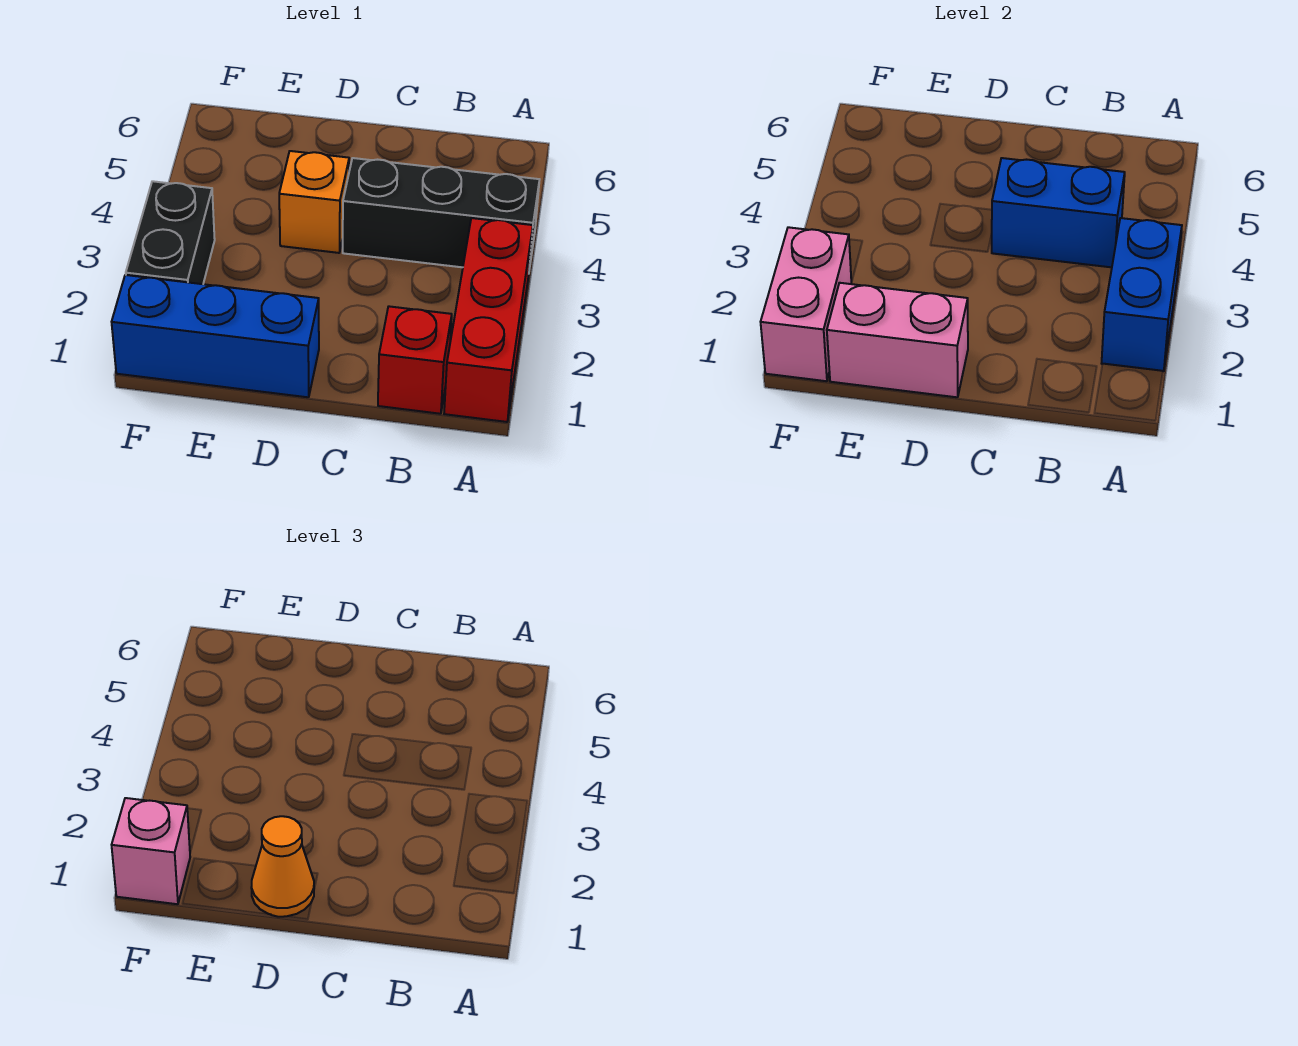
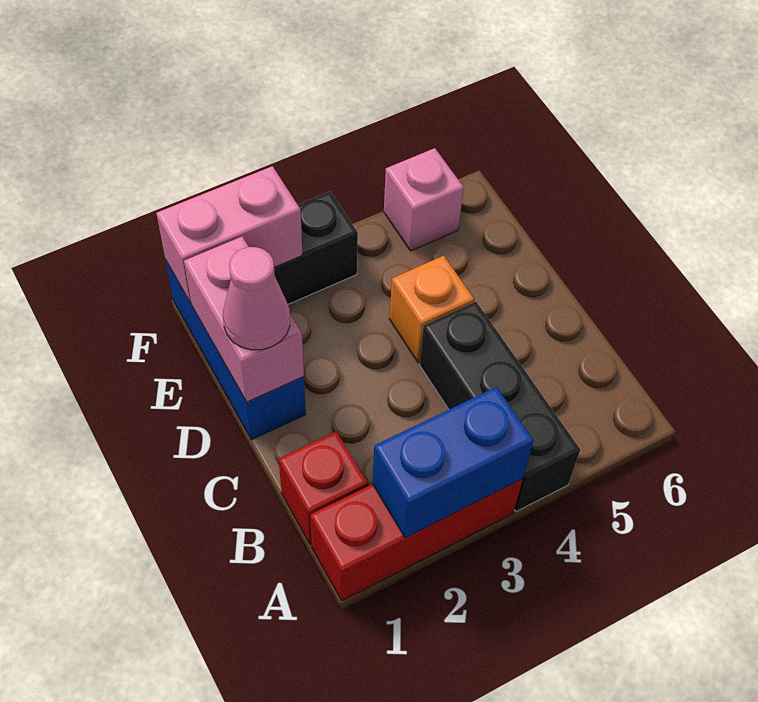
blue 1x2 brick [991,158,1125,267] -> none
orange 1x1 cone [251,816,314,917] -> pink 1x1 cone [223,247,290,350]
pink 1x1 brick [112,798,190,904] -> pink 1x1 brick moved to [384,148,464,251]

